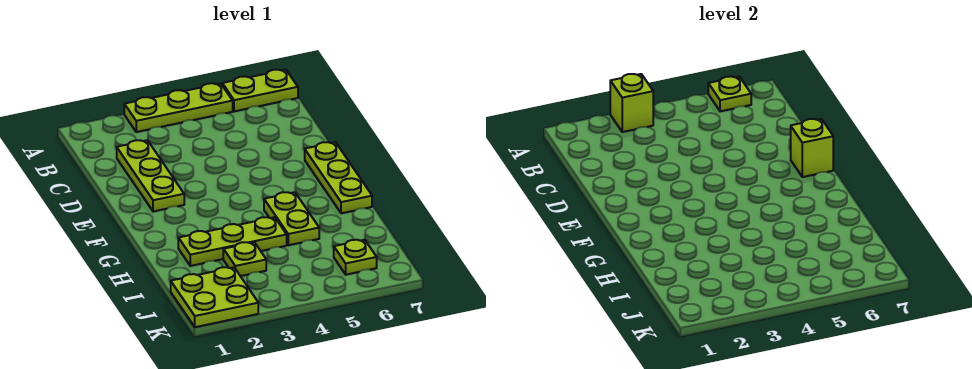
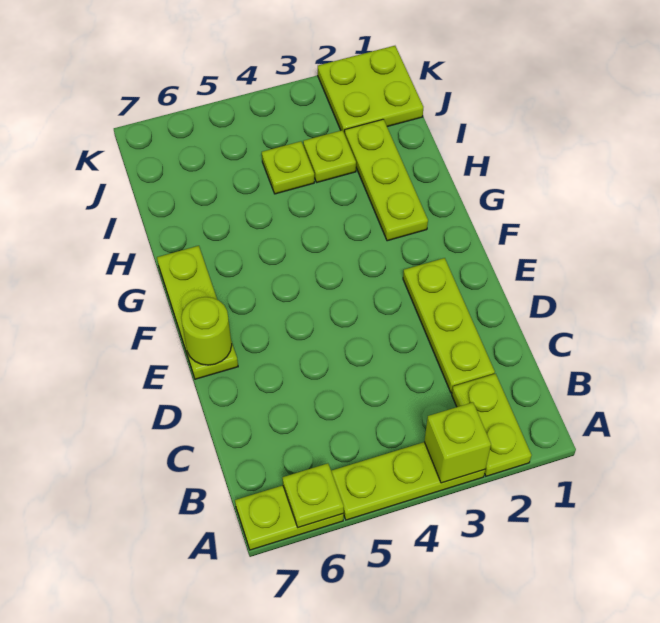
lime 1x1 brick [791,119,833,177] -> lime 1x1 round brick [181,297,232,365]
lime 1x2 plate [264,192,319,245] -> lime 1x2 plate moved to [452,374,532,476]
lime 1x3 plate [178,217,287,266] -> lime 1x3 plate turned to [345,119,428,241]
lime 1x1 plate [334,240,377,275] -> lime 1x1 plate moved to [262,141,314,194]

